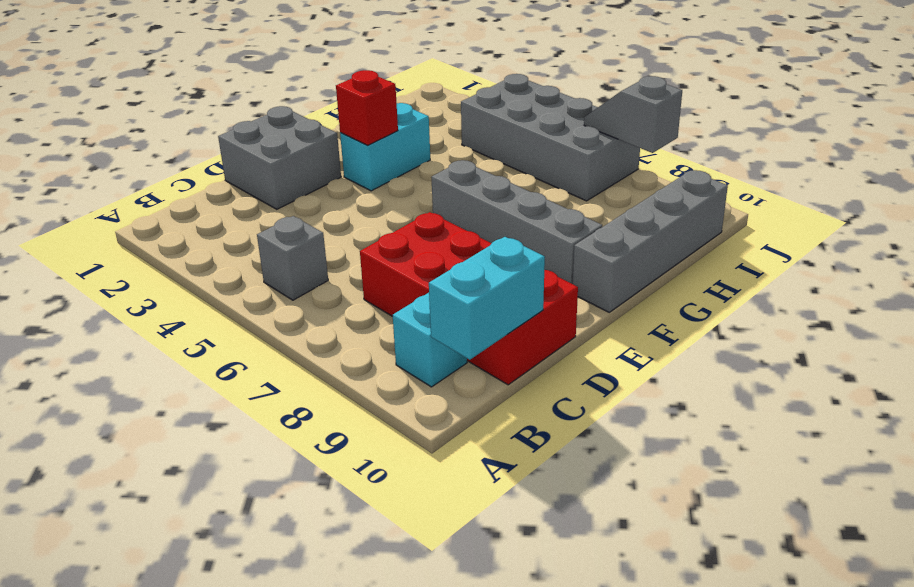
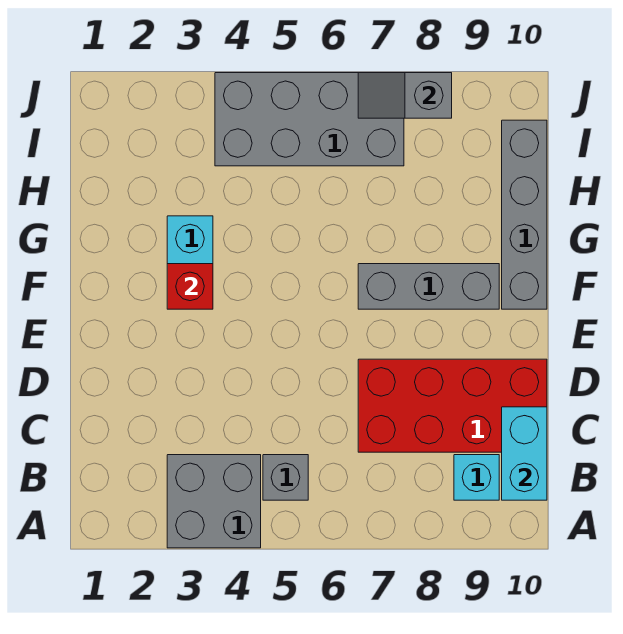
grey 2x2 brick [218,106,341,209] -> grey 2x2 brick moved to [167,455,261,548]
grey 1x4 brick [431,160,602,284] -> grey 1x3 brick [358,264,499,309]

